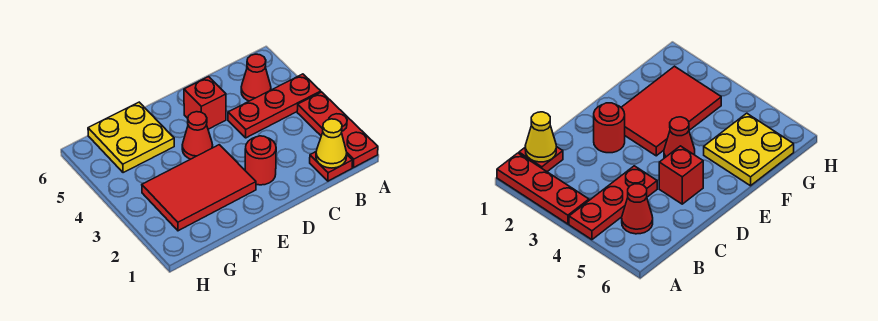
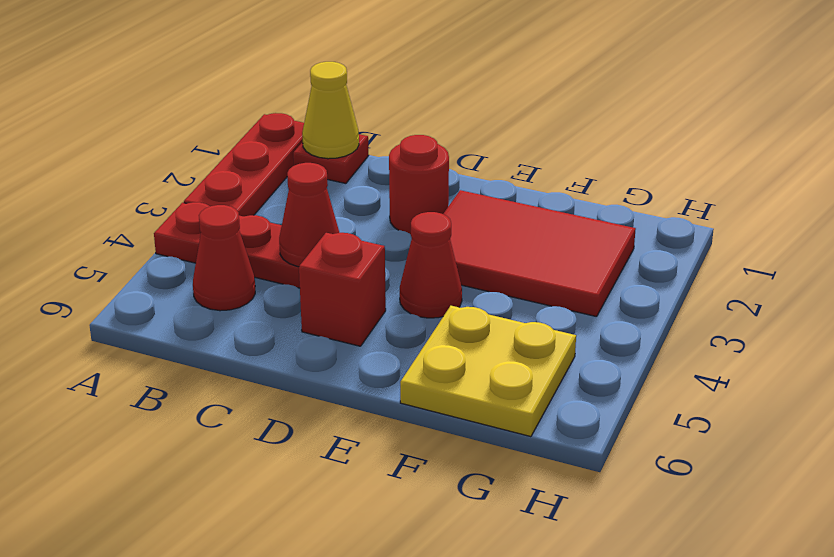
none -> red 1x1 cone [279,163,339,267]

